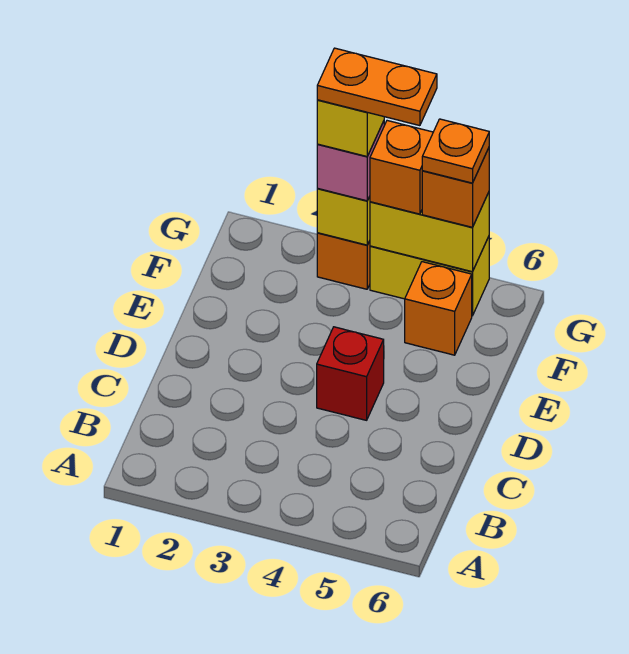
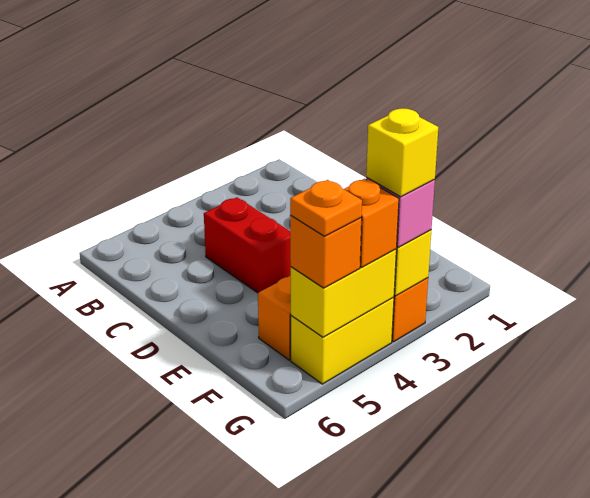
red 1x1 brick [317,327,384,420] -> red 1x2 brick [204,197,291,293]
orange 1x2 plate [317,48,437,126] -> none

